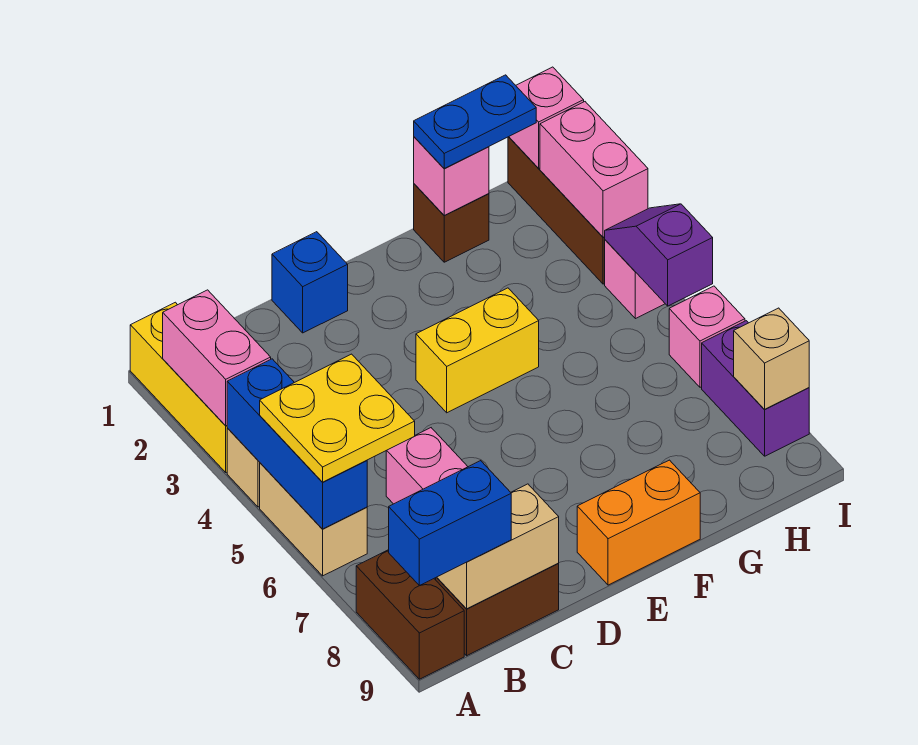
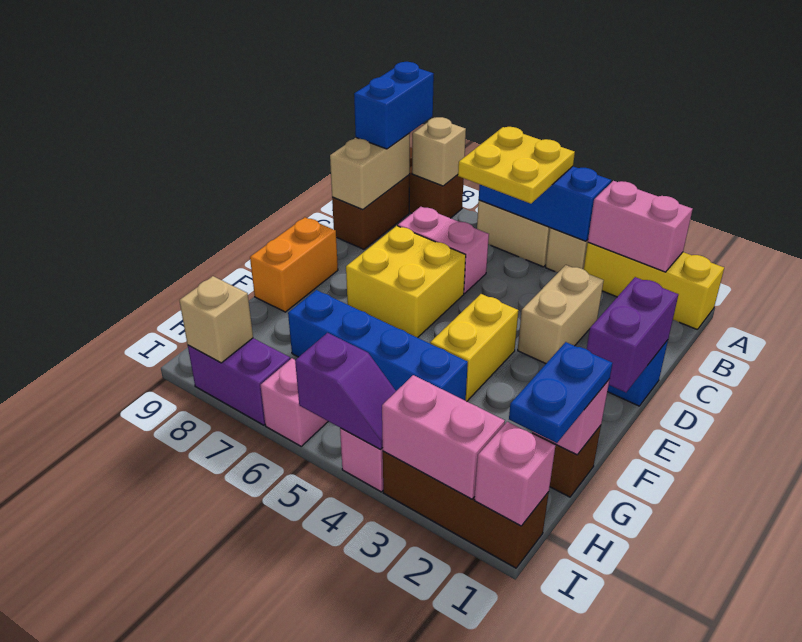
none -> tan 1x1 brick [412,117,466,186]
none -> tan 1x2 brick [518,265,604,364]
none -> purple 1x2 brick [587,277,678,392]
none -> yellow 2x2 brick [346,226,466,338]
none -> blue 1x4 brick [288,290,468,401]

